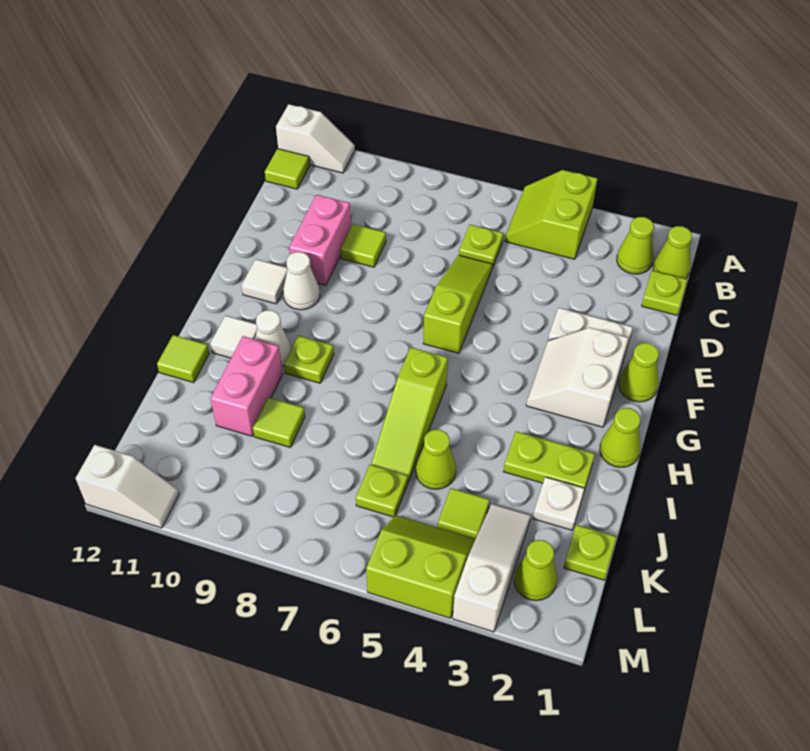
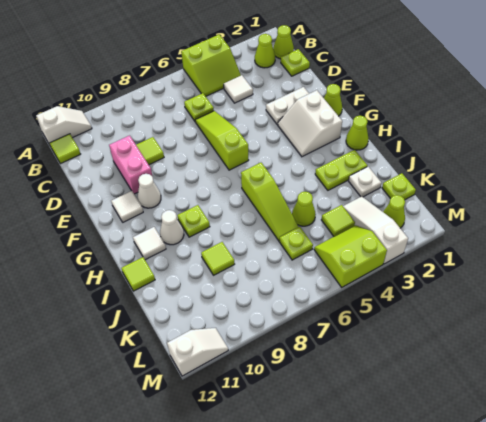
lime 2x2 slope [505,170,598,259] -> lime 2x2 slope turned to [181,35,241,96]
none -> white 1x1 tile [224,75,253,103]
pink 1x2 brick [210,336,283,436] -> none

